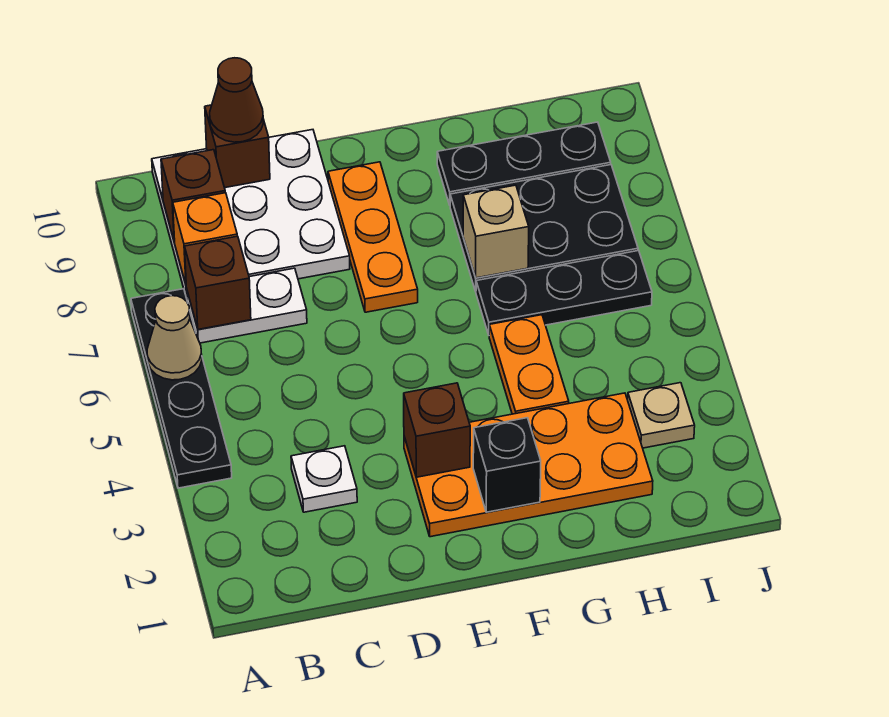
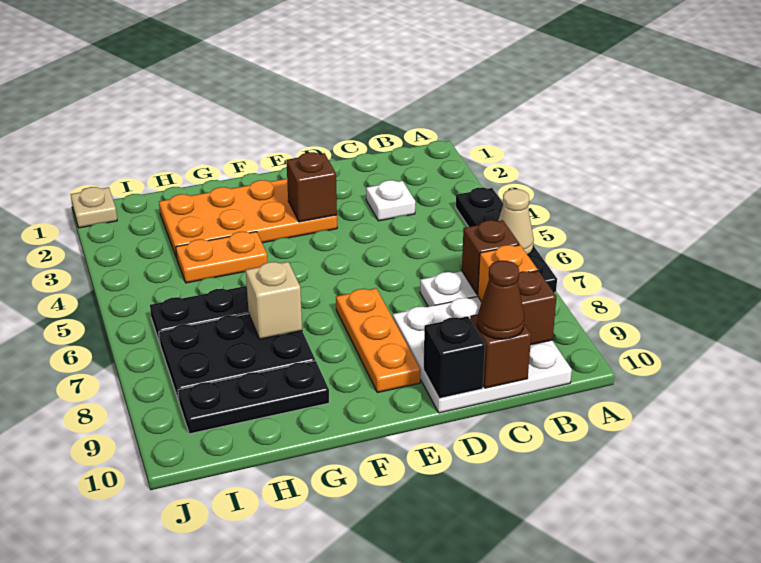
black 1x1 brick [473,418,541,512] -> black 1x1 brick moved to [423,316,485,398]
orange 1x2 plate [489,315,569,414] -> orange 1x2 plate turned to [176,232,268,283]
tan 1x1 plate [628,383,695,448] -> tan 1x1 plate moved to [71,187,117,228]

